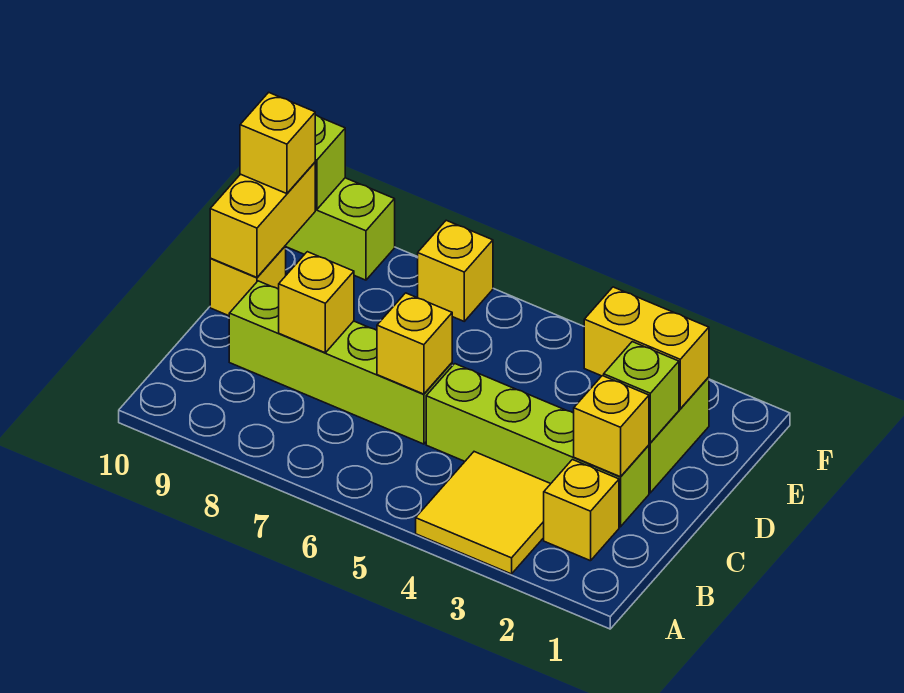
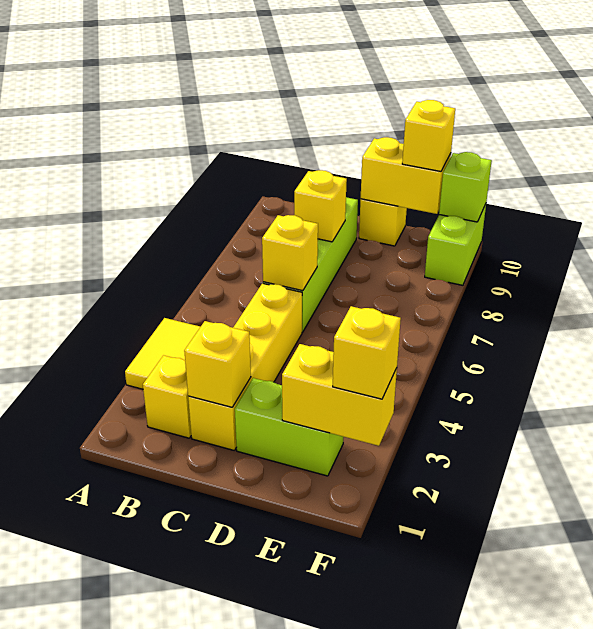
lime 1x4 brick [426,364,649,527] -> yellow 1x4 brick [188,283,302,450]
lime 1x1 brick [604,342,679,443] -> none
yellow 1x2 brick [584,287,709,409] -> yellow 1x2 brick turned to [282,344,397,446]
yellow 1x1 brick [418,220,493,321] -> yellow 1x1 brick moved to [333,306,401,399]

